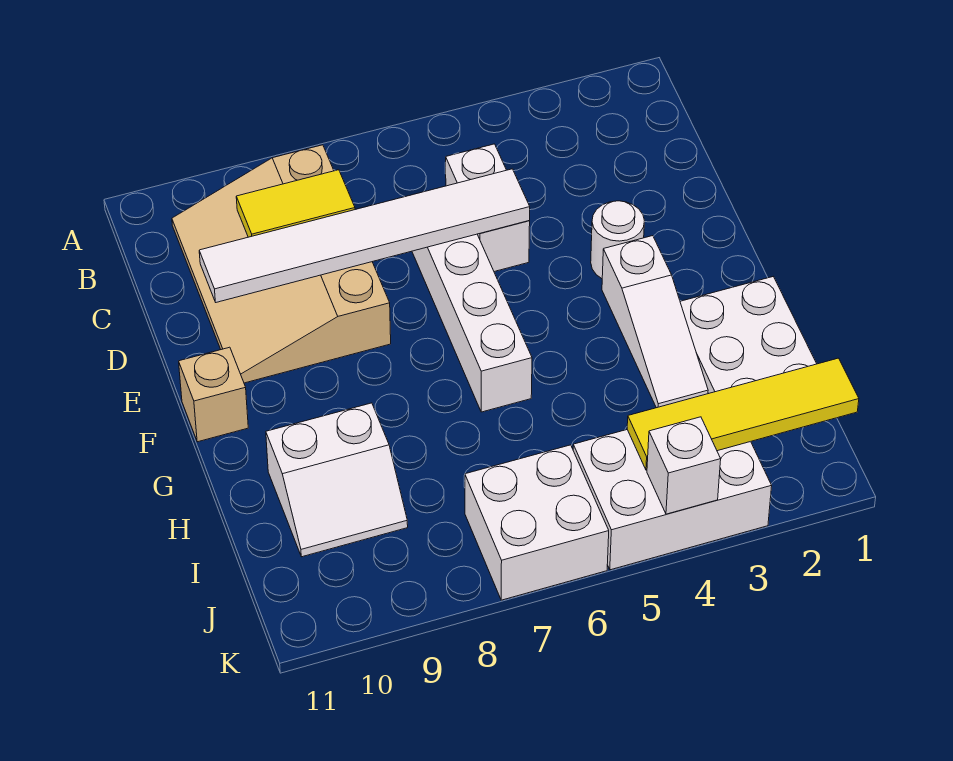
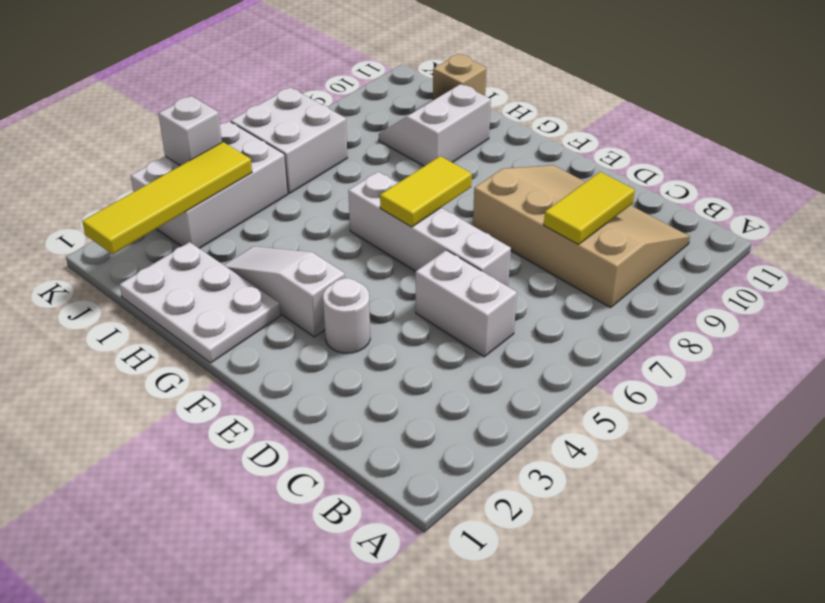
white 1x6 tile [199,169,530,302] -> none
none -> yellow 1x2 tile [380,156,472,227]
tan 1x1 brick [179,347,248,442] -> tan 1x1 brick moved to [433,54,486,100]

